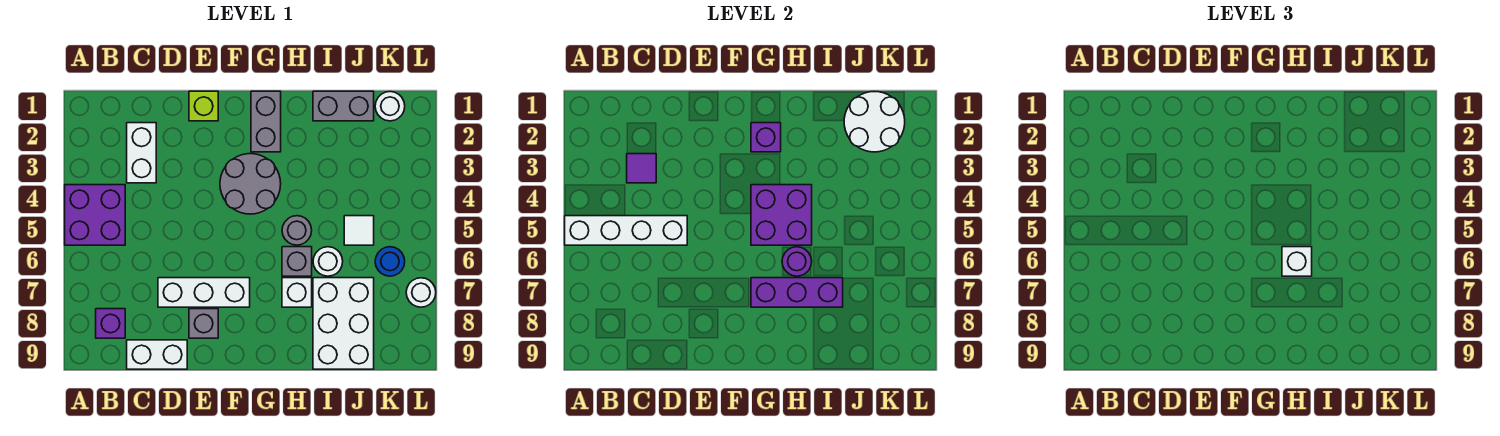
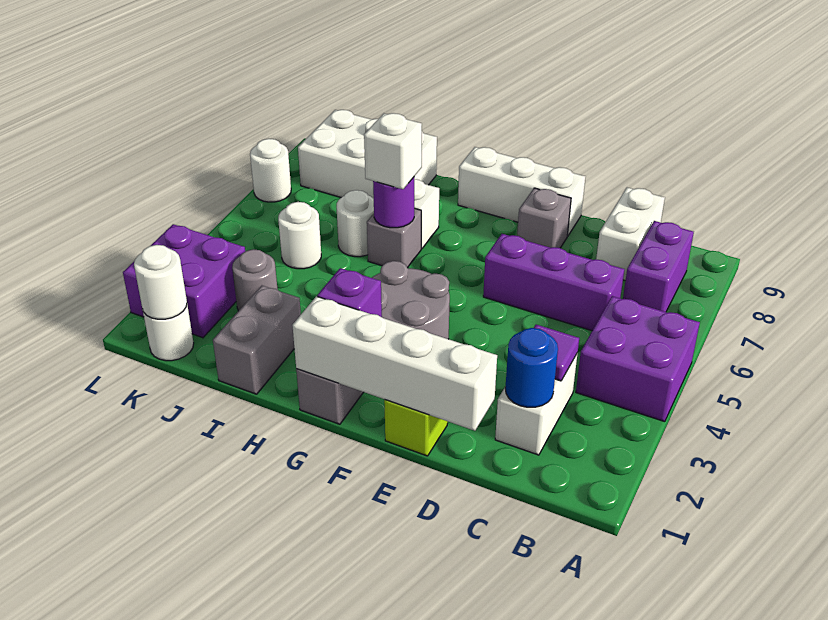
white 1x4 brick [565,216,687,245] -> white 1x4 brick moved to [292,296,497,431]
purple 1x1 brick [96,309,125,338] -> purple 1x2 brick [623,221,694,312]
white 1x2 brick [127,340,187,369] -> white 1x2 brick turned to [596,188,665,281]
white 1x3 brick [158,278,250,307] -> white 1x3 brick moved to [458,147,585,236]
purple 2x2 brick [751,185,812,245] -> purple 2x2 brick moved to [123,224,245,338]
purple 1x3 brick [751,278,843,307] -> purple 1x3 brick moved to [483,234,624,331]
grey 1x1 round brick [282,216,312,245] -> grey 1x1 round brick moved to [232,249,278,311]
grey 1x2 brick [313,91,374,121] -> grey 1x2 brick turned to [213,286,301,394]
white 2x3 brick [313,278,374,369] -> white 2x3 brick turned to [298,110,437,199]
white 2x2 round brick [844,92,905,152] -> white 1x1 round brick [134,245,187,319]
white 1x1 tile [344,216,374,245] -> white 1x1 round brick [278,202,321,269]
blue 1x1 round brick [375,247,405,276] -> blue 1x1 round brick moved to [505,328,558,407]

